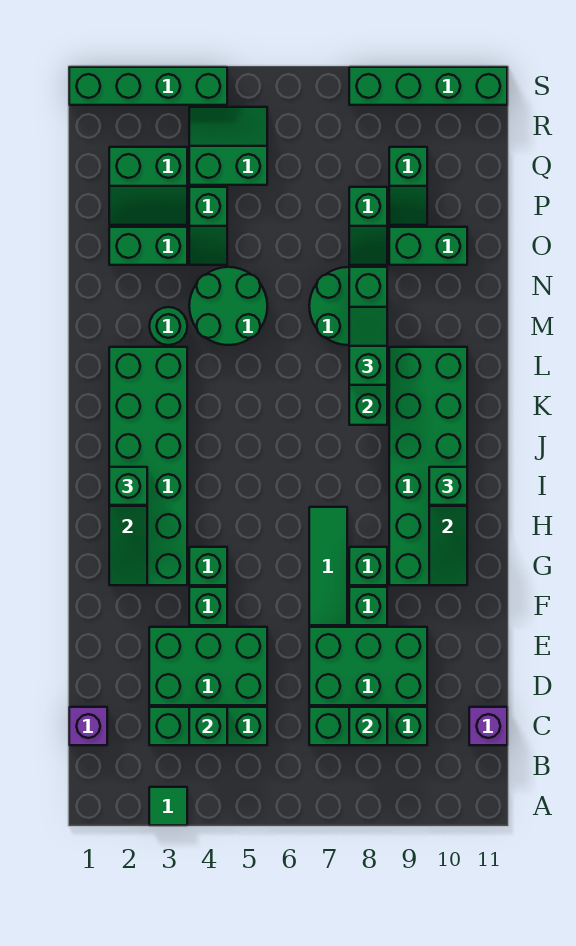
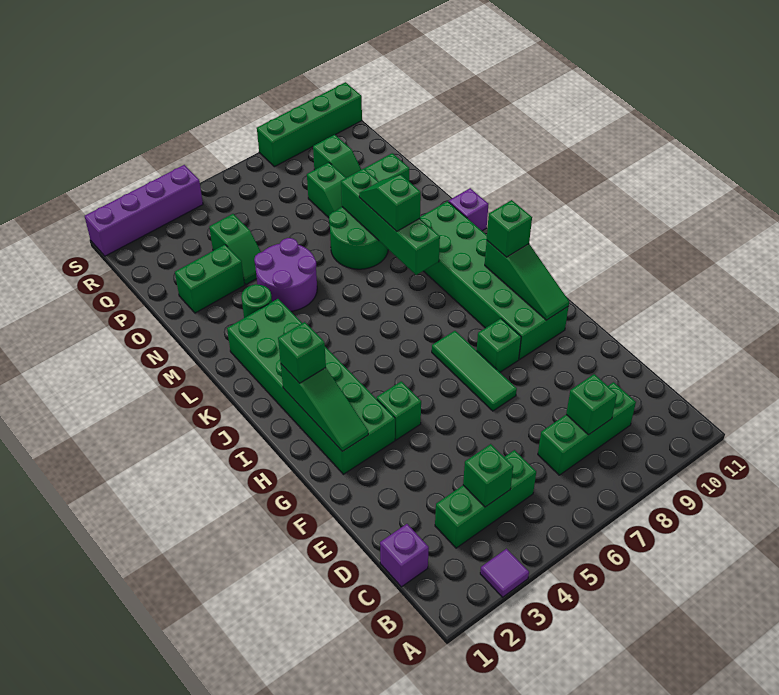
green 1x1 tile [149,787,187,825] -> purple 1x1 tile [480,549,529,597]
purple 1x1 brick [469,707,507,745] -> purple 1x1 brick moved to [449,188,488,231]
green 2x3 brick [149,627,267,705] -> none
green 2x3 brick [309,627,427,705] -> none
green 1x1 brick [189,587,227,625] -> none
green 1x1 brick [349,587,387,625] -> none
green 2x2 round brick [189,267,267,345] -> purple 2x2 round brick [254,238,317,311]
green 2x2 slope [109,147,187,225] -> none
green 2x2 slope [189,107,267,185] -> none
green 1x4 brick [69,67,227,105] -> purple 1x4 brick [85,165,203,256]

